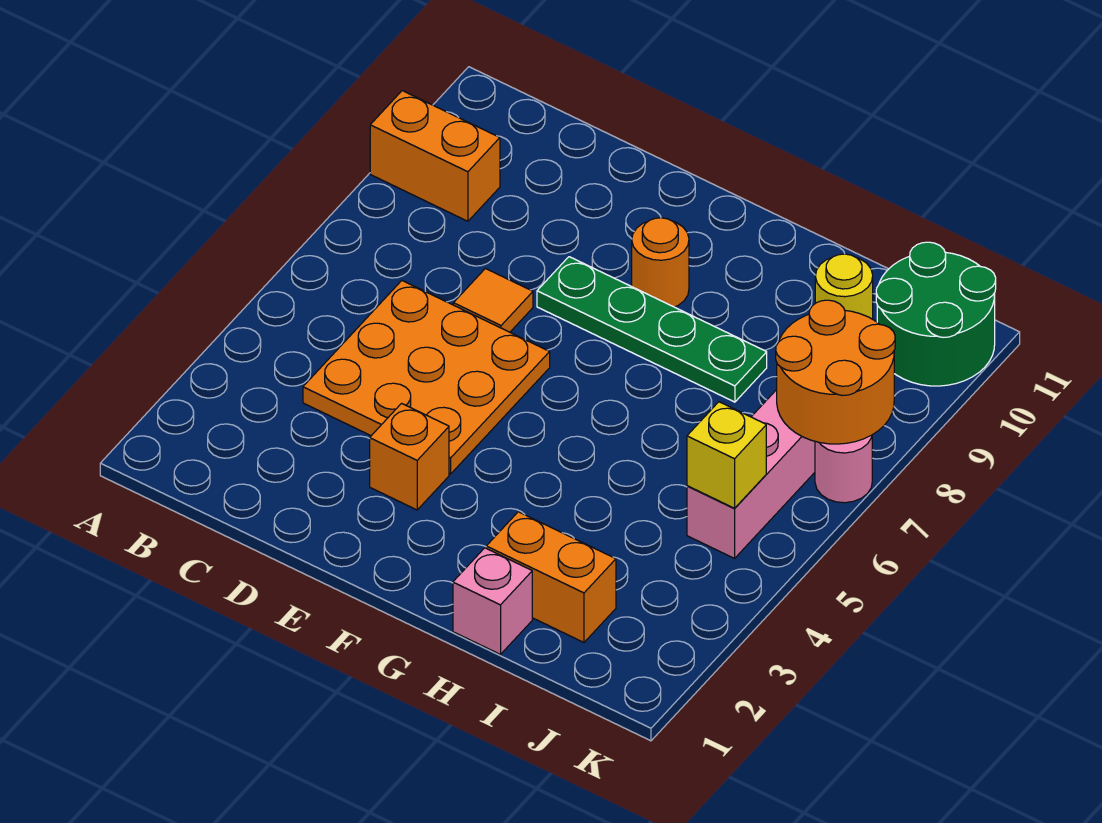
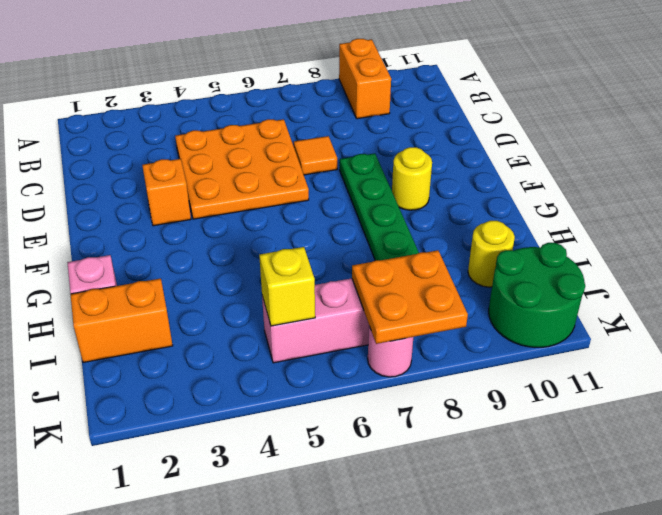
orange 1x1 round brick [632,218,689,307] -> yellow 1x1 round brick [392,147,432,210]
orange 1x2 brick [486,512,616,642] -> orange 1x2 brick turned to [70,278,173,363]
orange 2x2 round brick [776,300,895,444] -> orange 2x2 plate [352,250,468,344]

